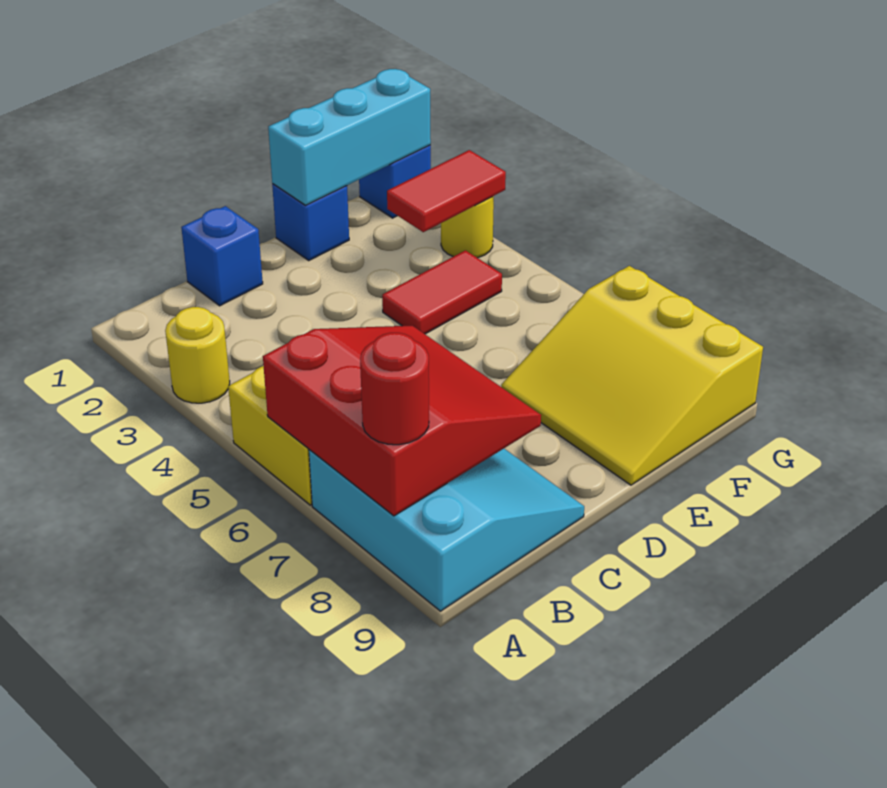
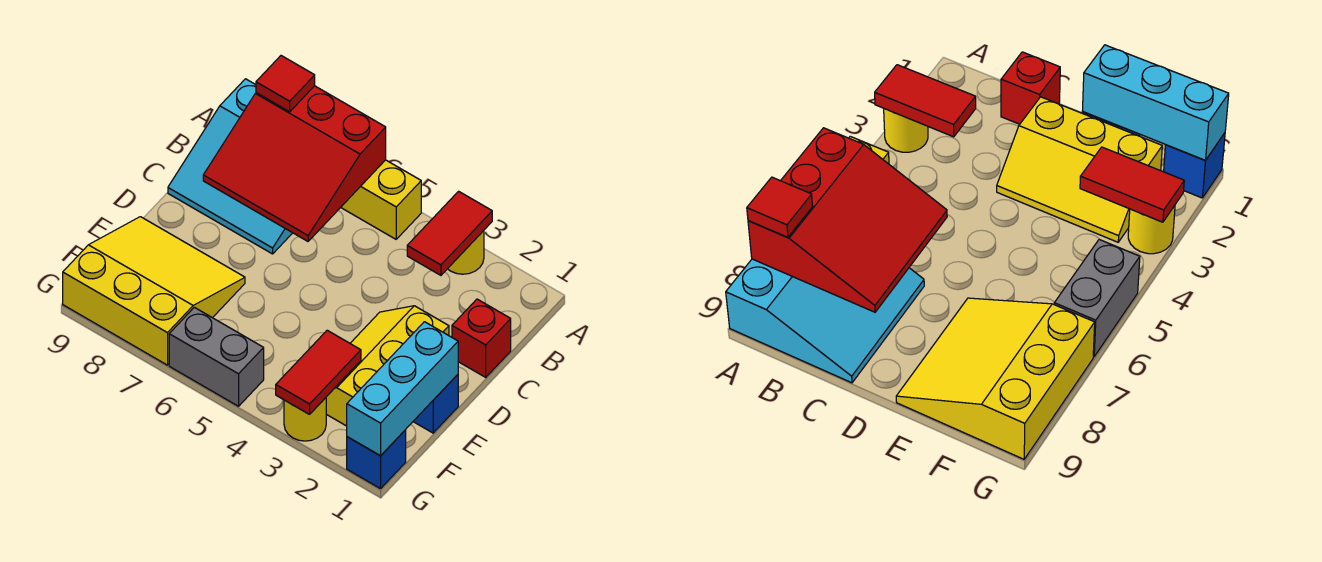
red 1x1 round brick [360,333,429,445] -> red 1x1 tile [256,56,315,112]
blue 1x1 brick [181,206,263,306] -> red 1x1 brick [452,299,511,377]
none -> yellow 2x3 slope [326,306,449,426]
red 1x2 tile [382,250,502,334] -> red 1x2 tile moved to [407,191,492,275]
none -> grey 1x2 brick [169,307,264,406]

